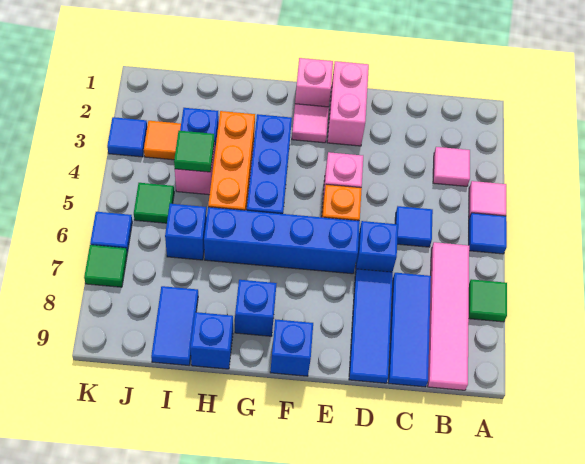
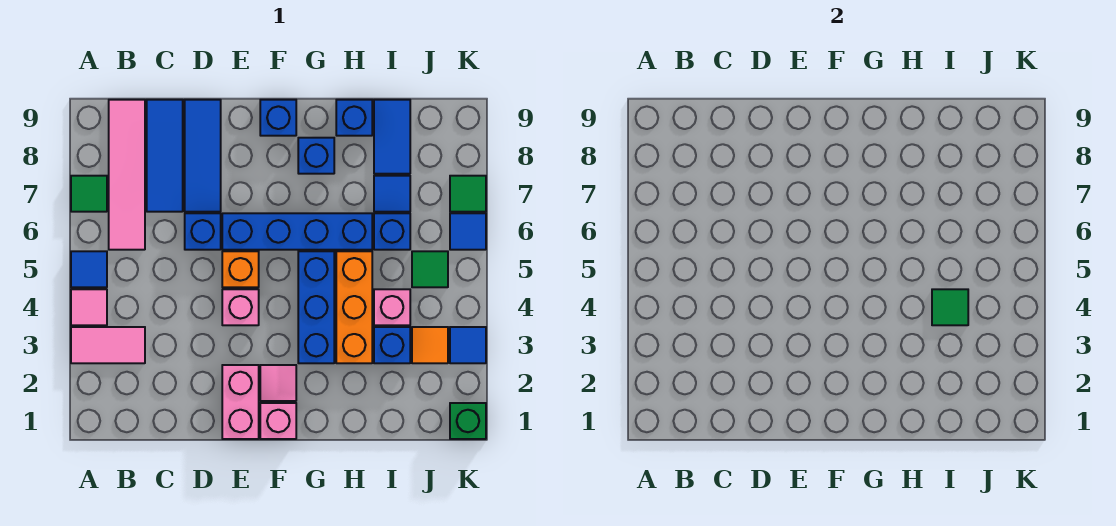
pink 1x1 tile [433,147,470,186] -> pink 1x2 tile [71,327,145,363]
blue 1x1 tile [395,206,433,247] -> blue 1x1 tile moved to [374,176,410,212]
none -> green 1x1 brick [450,403,486,439]

